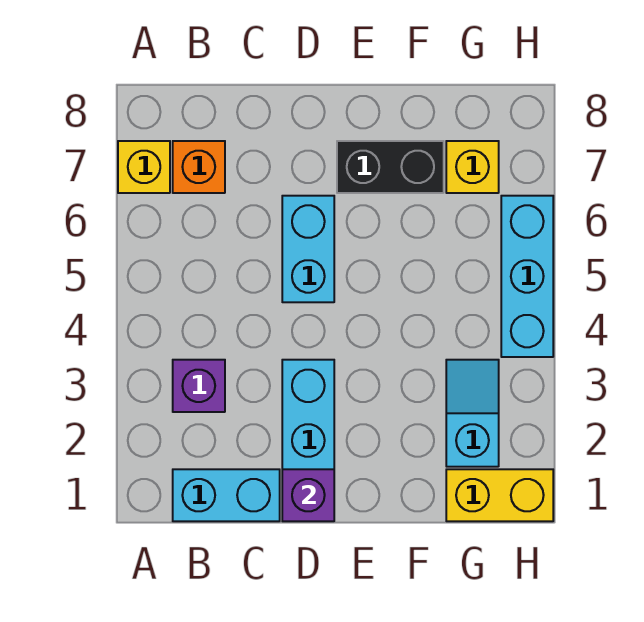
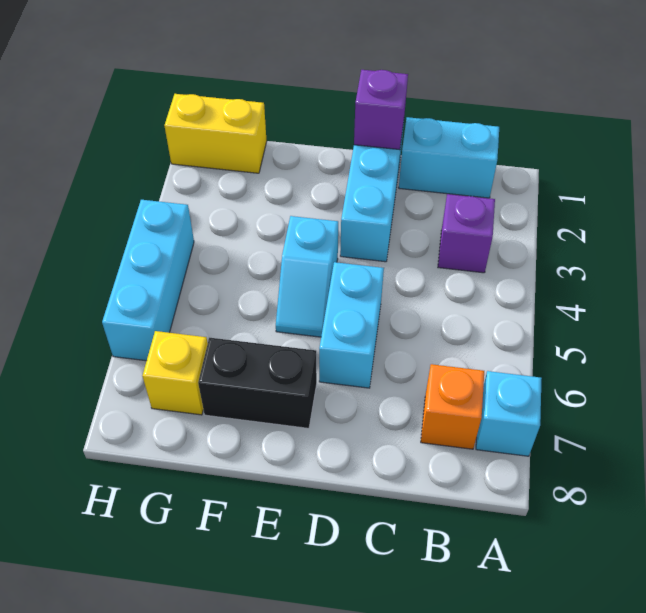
yellow 1x1 brick [118,141,170,193] -> cyan 1x1 brick [476,371,542,456]
cyan 1x2 slope [446,360,499,467] -> cyan 1x2 slope moved to [276,216,338,337]

